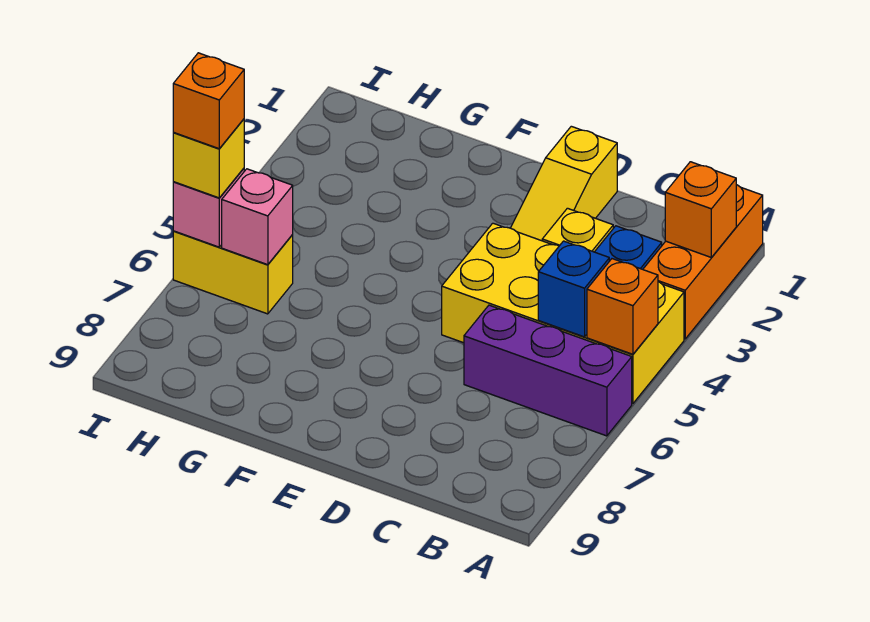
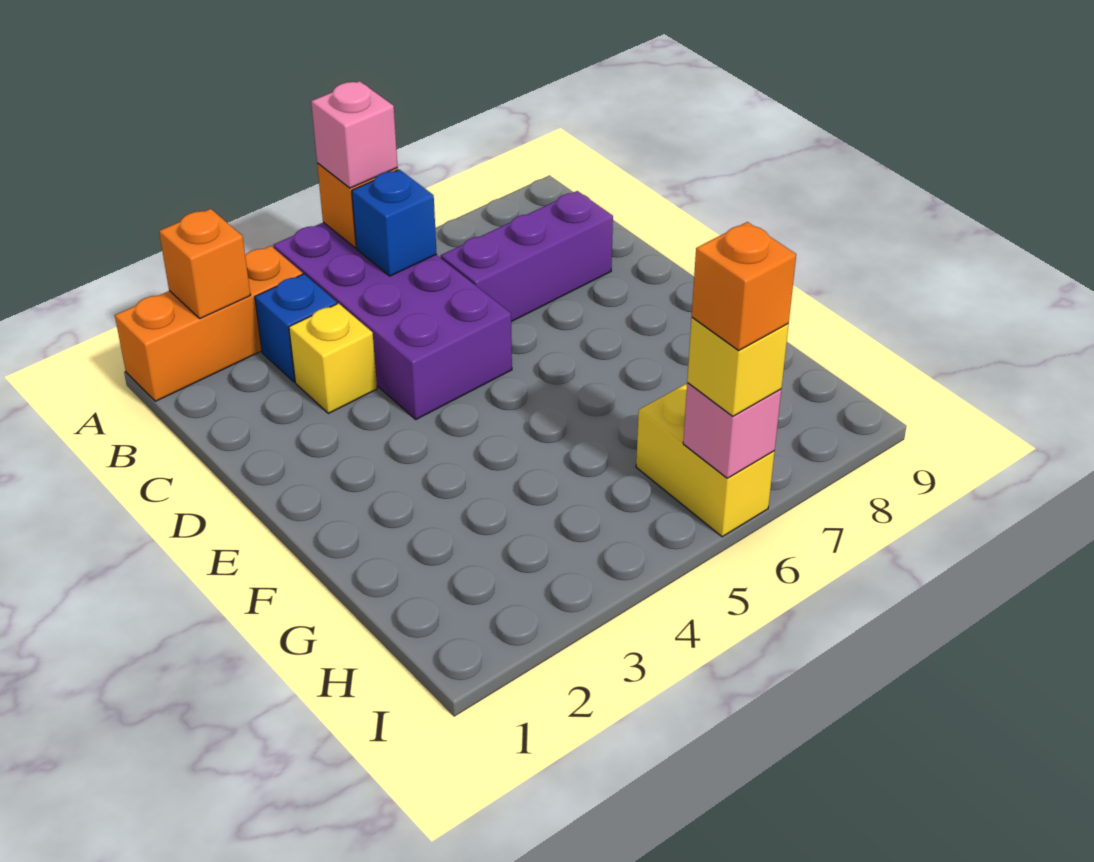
yellow 2x4 brick [442,223,684,404] -> purple 2x4 brick [273,222,512,419]
purple 1x3 brick [464,305,632,436] -> purple 1x3 brick turned to [441,191,613,322]
yellow 1x3 slope [511,126,617,241] -> none
pink 1x1 brick [222,169,293,265] -> pink 1x1 brick moved to [311,81,398,188]

